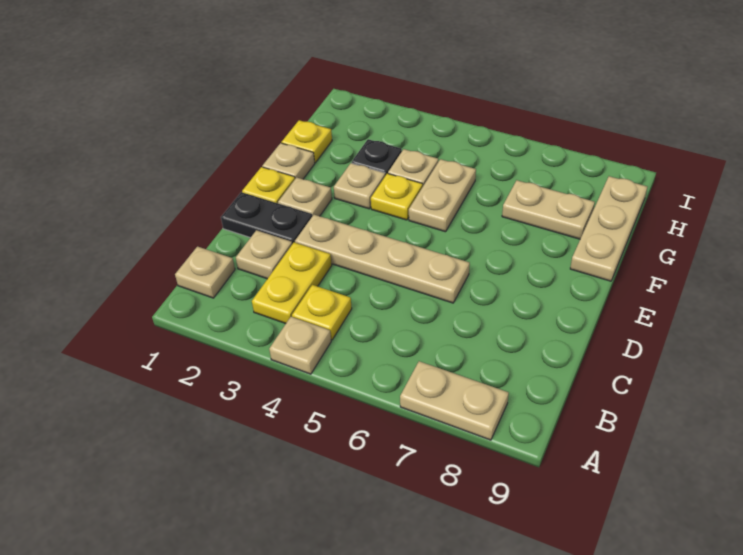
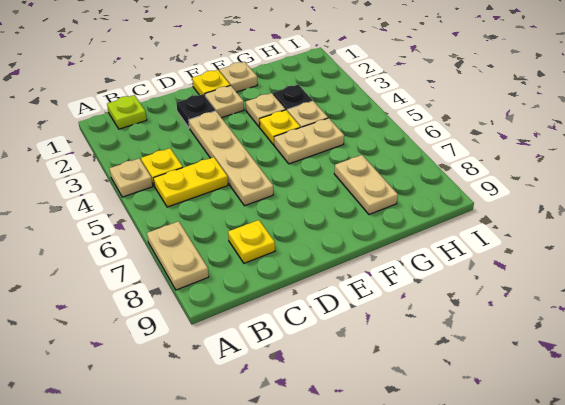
tan 1x1 plate [175,247,235,298] -> lime 1x1 plate [107,95,147,129]
yellow 1x2 plate [252,242,332,324] -> yellow 1x2 plate moved to [154,157,228,207]
tan 1x1 plate [236,230,292,279] -> none
black 1x2 plate [221,192,312,244] -> black 1x1 plate [176,94,216,128]
tan 1x3 plate [570,176,647,281] -> none
yellow 1x1 plate [281,120,332,163] -> yellow 1x1 plate moved to [228,220,275,263]

